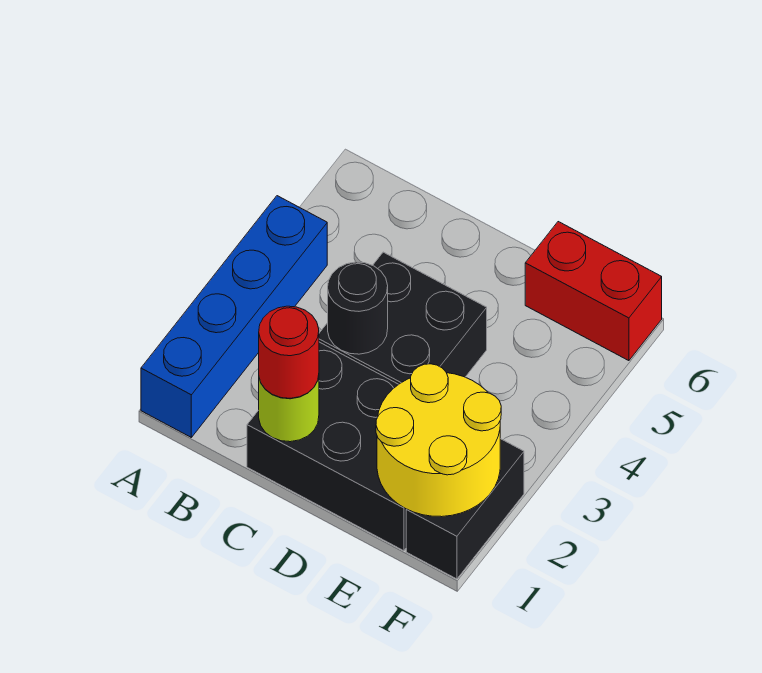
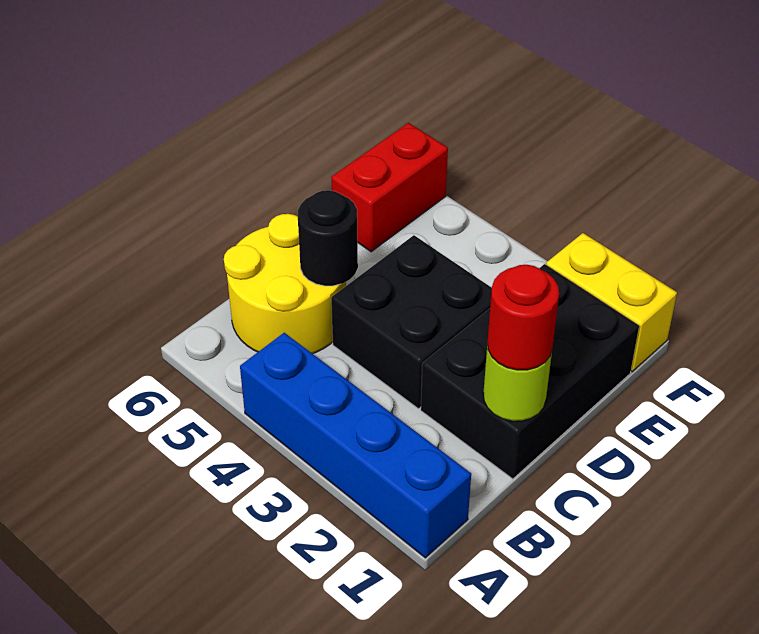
black 1x1 round brick [328,262,388,354] -> black 1x1 round brick moved to [298,190,358,286]
yellow 2x2 round brick [376,364,501,517] -> yellow 2x2 round brick moved to [224,214,346,354]
black 1x2 brick [406,439,524,579] -> yellow 1x2 brick [546,233,677,372]

